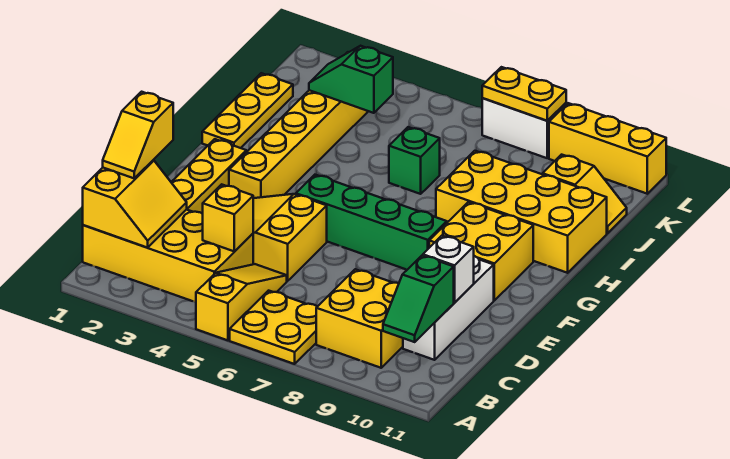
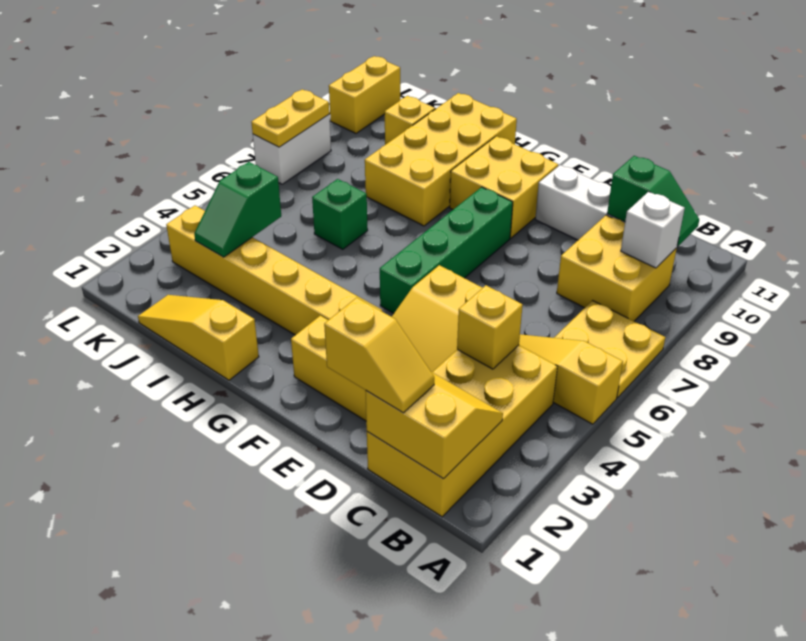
white 1x1 brick [423,236,474,303] -> white 1x1 brick moved to [621,192,685,268]
yellow 1x3 plate [202,73,293,148] -> yellow 1x3 slope [138,295,259,380]
yellow 1x3 brick [549,103,666,194] -> yellow 1x2 brick [329,56,400,133]

